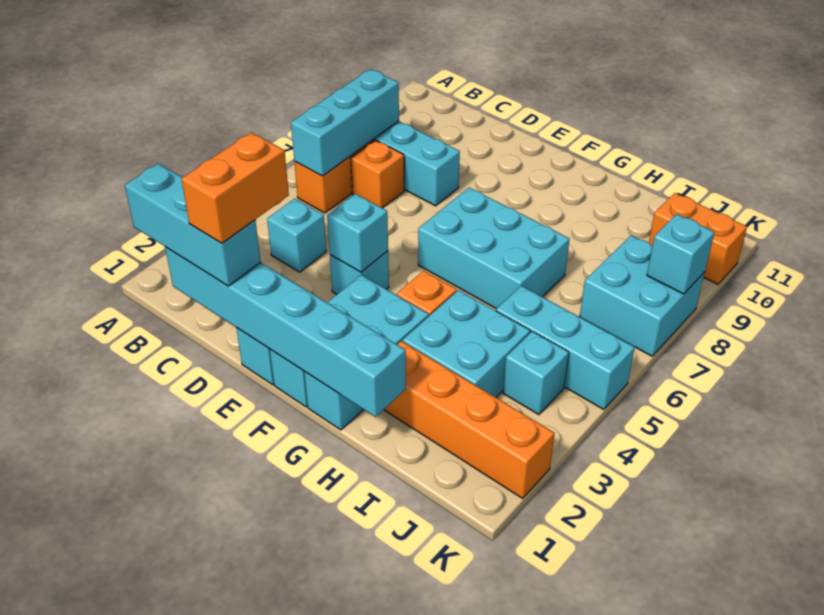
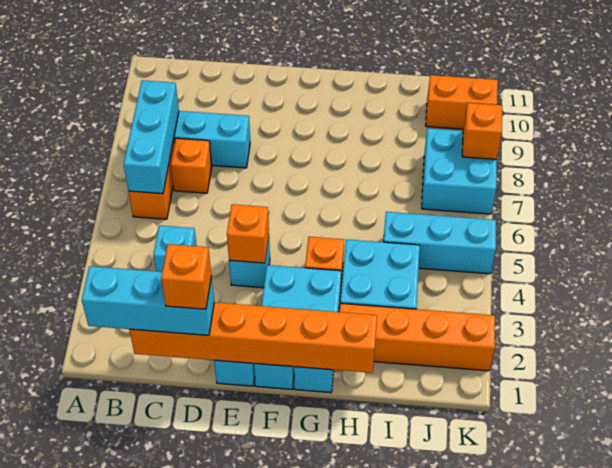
cyan 1x6 brick [165,247,406,417] -> orange 1x6 brick [129,302,377,373]
orange 1x2 brick [181,132,289,243] -> orange 1x1 brick [161,244,211,309]
cyan 1x1 brick [327,194,388,272] -> orange 1x1 brick [227,204,269,263]
cyan 2x3 brick [418,188,570,309] -> none
cyan 1x1 brick [503,331,569,415] -> none
cyan 1x1 brick [647,214,715,294] -> orange 1x1 brick [462,103,502,159]

